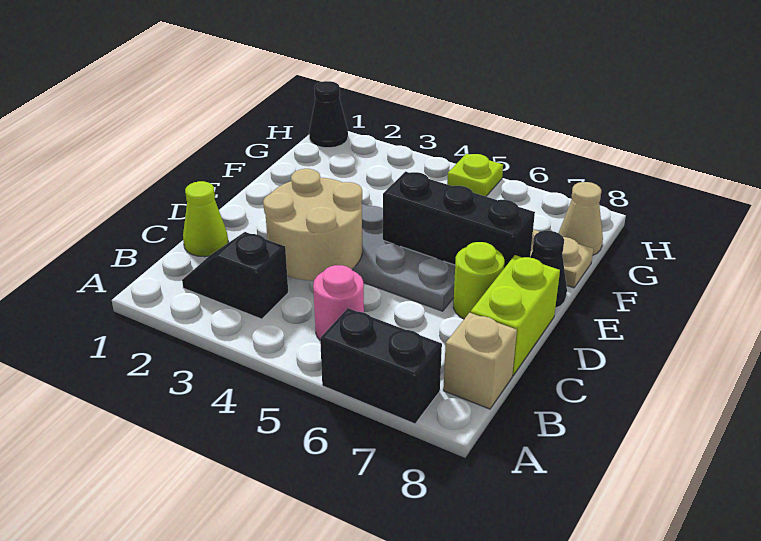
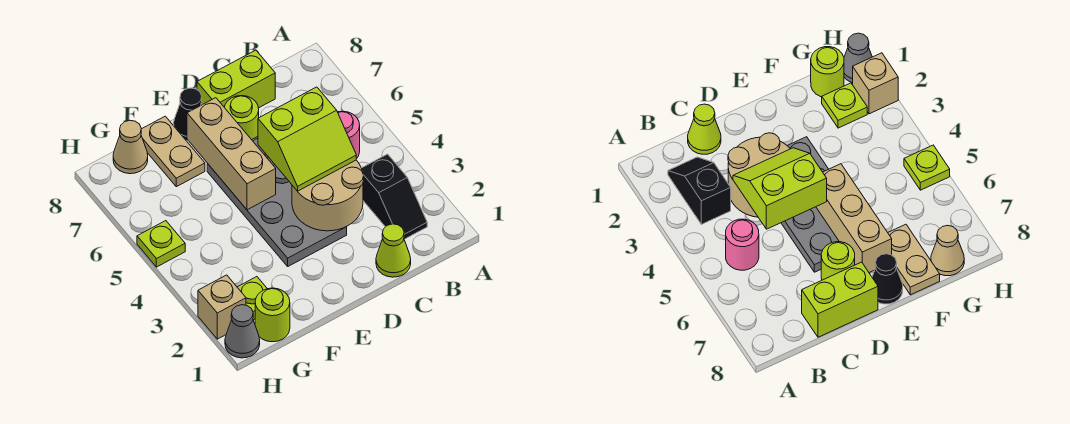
black 1x2 brick [320,308,442,424] -> none
tan 1x1 brick [443,313,517,409] -> tan 1x1 brick moved to [198,275,246,339]
none -> lime 2x2 slope [258,87,356,191]
black 1x3 brick [383,172,535,268] -> tan 1x3 brick [187,98,276,210]
none -> lime 1x1 round brick [255,288,290,342]
none -> lime 1x1 plate [237,277,267,320]
black 1x1 cone [309,81,348,148] -> grey 1x1 cone [225,305,260,358]

